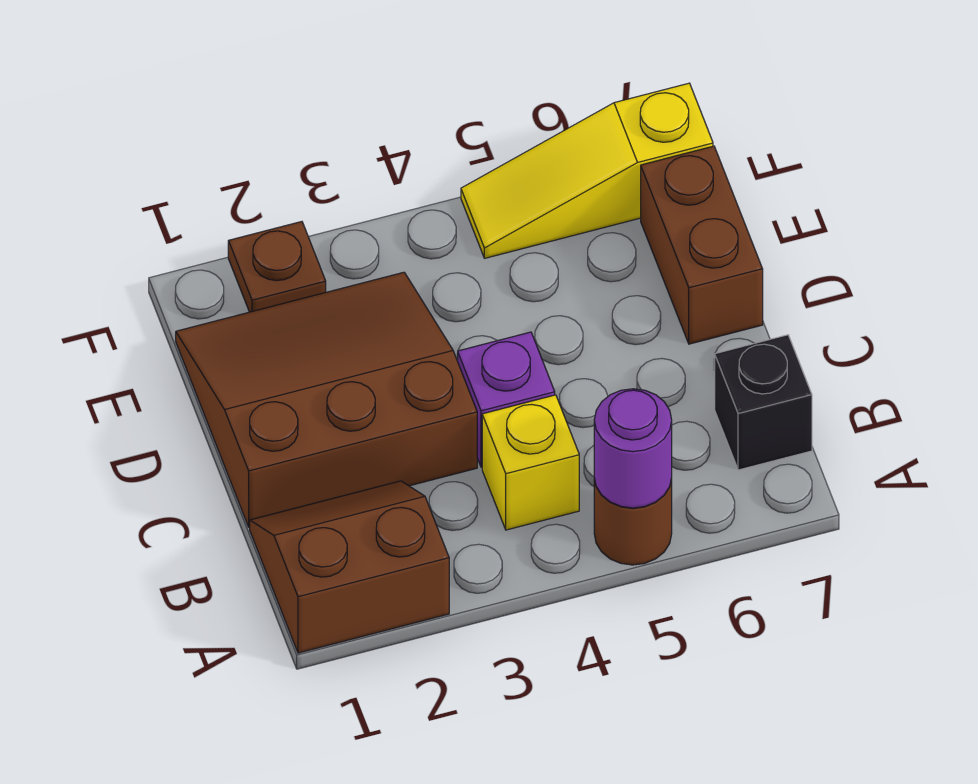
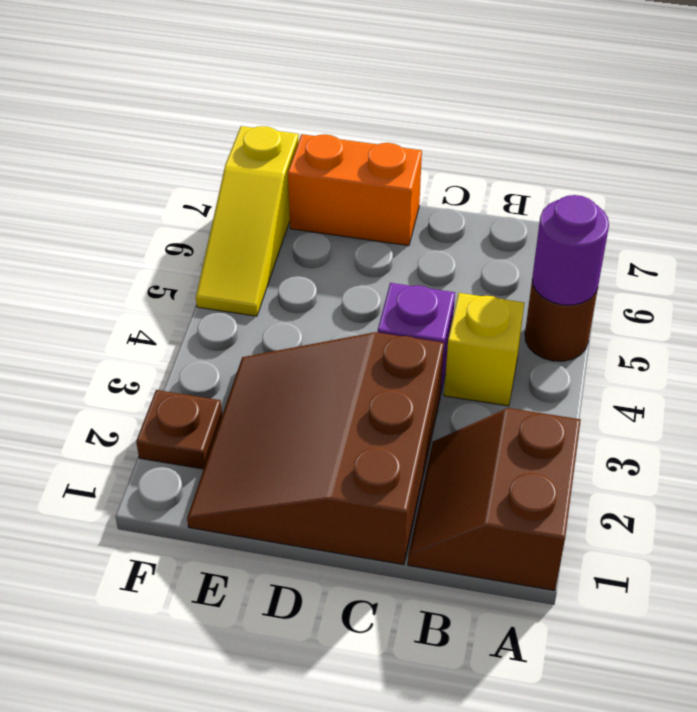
black 1x1 brick [715,335,812,470] -> none
brown 1x2 brick [641,146,763,344] -> orange 1x2 brick [288,134,422,246]

